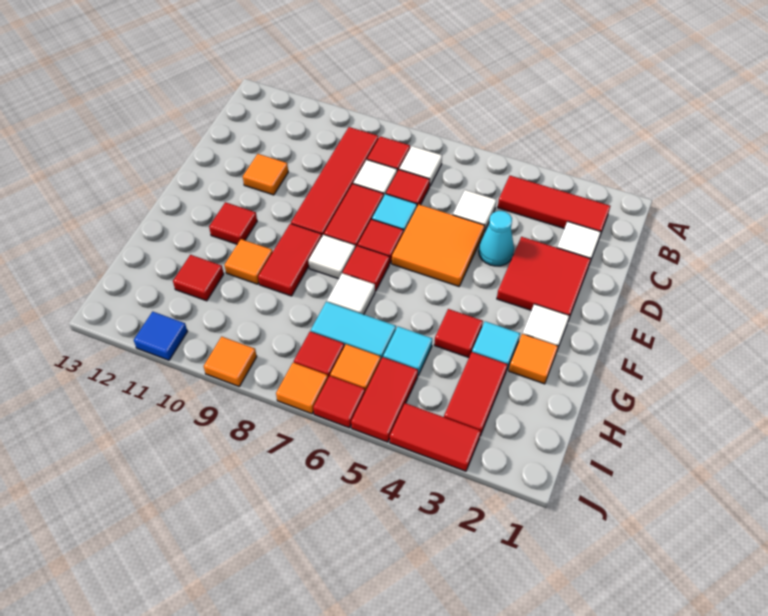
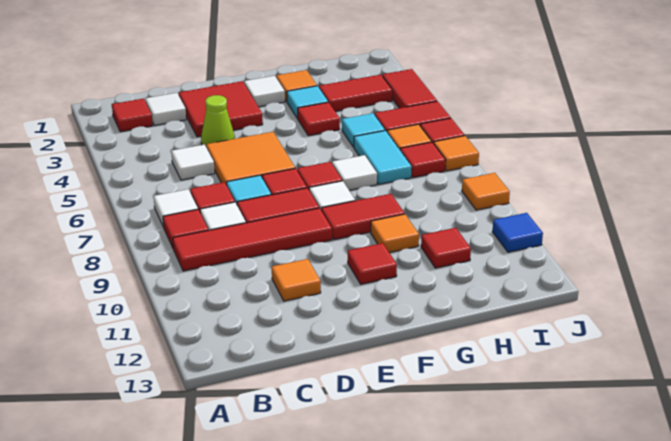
red 1x3 tile [498,176,610,235] -> red 1x1 tile [112,99,153,132]
cyan 1x1 cone [479,211,514,266] -> lime 1x1 cone [201,95,235,146]

